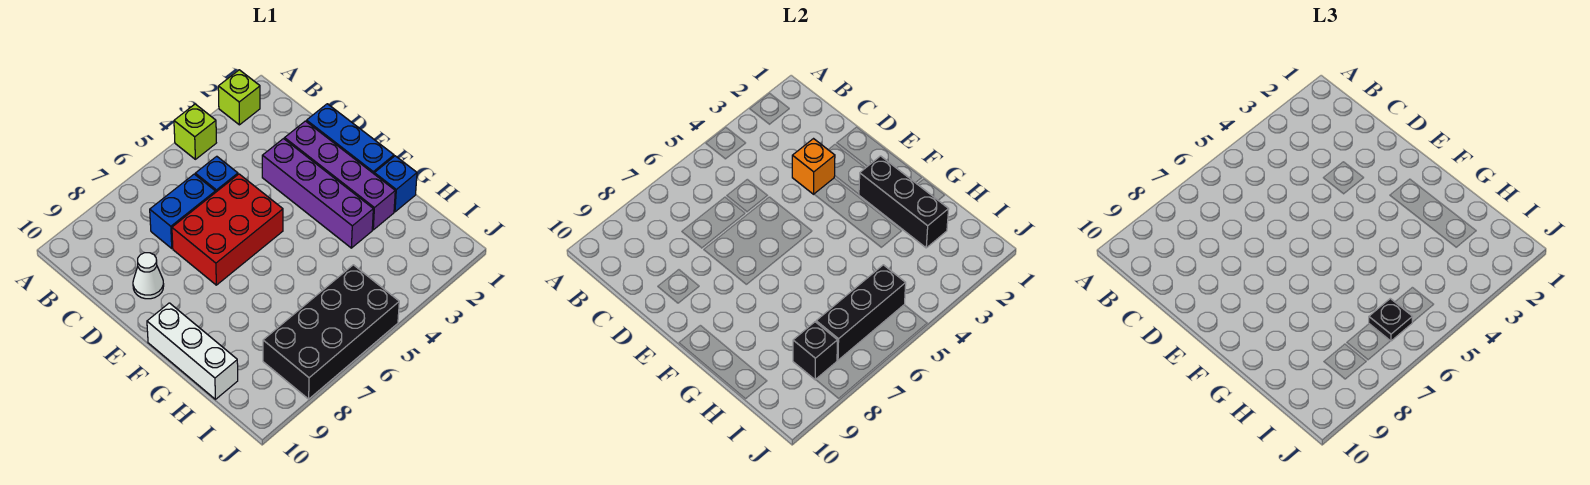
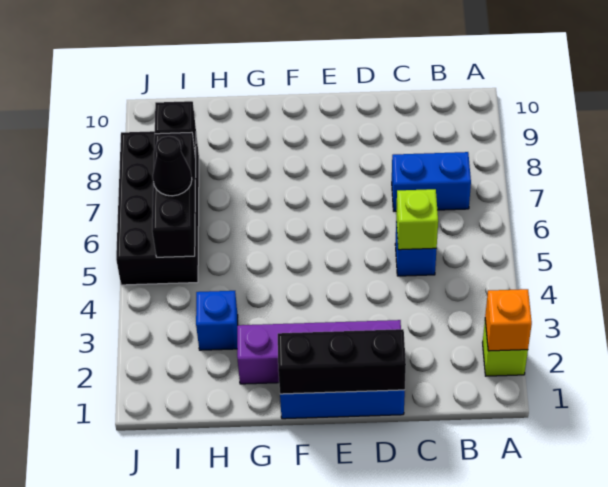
lime 1x1 brick [174,104,216,159] -> lime 1x1 brick moved to [396,189,438,250]
blue 1x2 brick [150,174,215,248] -> blue 1x2 brick turned to [392,152,471,211]
purple 1x4 brick [262,139,373,248] -> none
orange 1x1 brick [792,139,835,194] -> orange 1x1 brick moved to [485,289,532,351]
red 2x3 brick [172,174,283,285] -> none
white 1x1 cone [133,253,164,299] -> none
black 1x3 brick [859,156,949,248] -> black 1x3 brick moved to [278,329,406,394]
white 1x3 brick [147,303,238,399] -> none
blue 1x1 brick [374,156,417,212] -> blue 1x1 brick moved to [196,291,238,350]
black 1x1 plate [1369,299,1412,341] -> black 1x1 cone [153,136,192,196]

